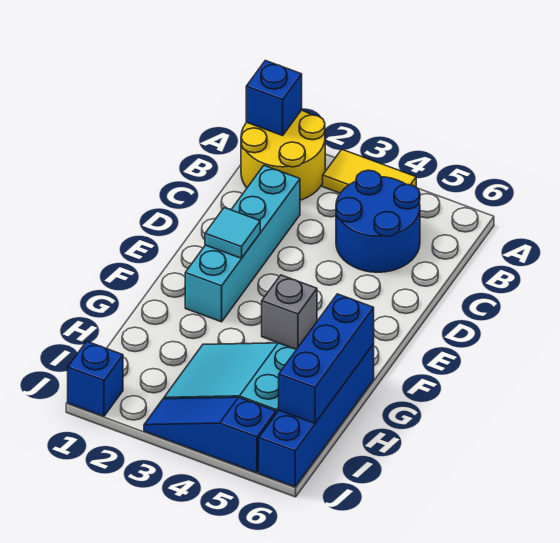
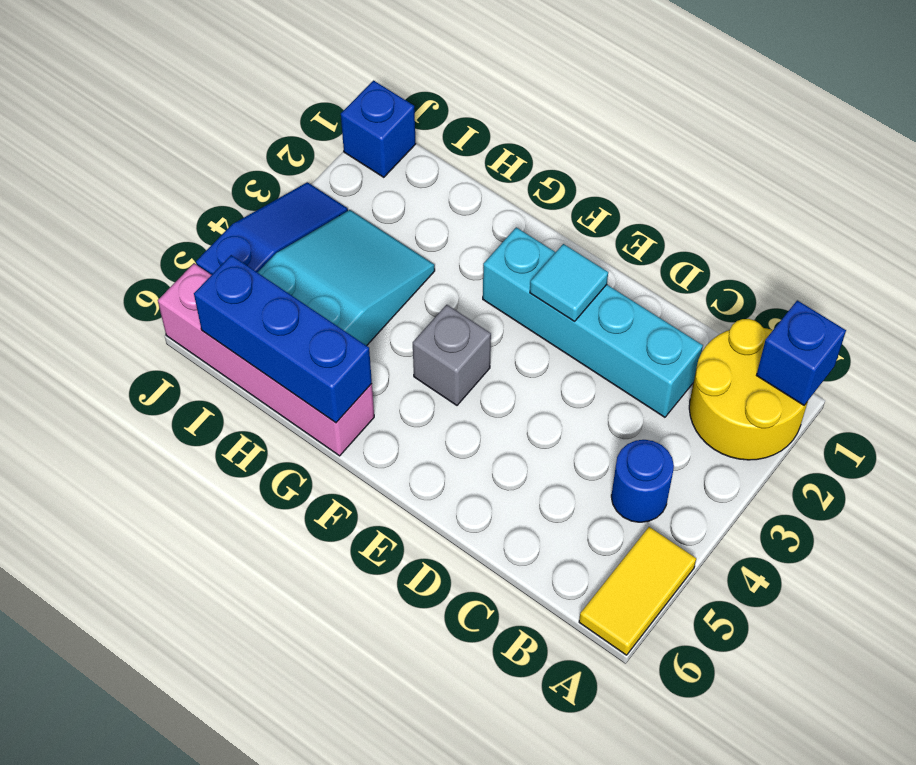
yellow 1x2 tile [323,150,416,193] -> yellow 1x2 tile moved to [579,527,696,655]
blue 2x2 round brick [336,170,420,272] -> blue 1x1 round brick [611,440,674,522]
blue 1x4 brick [259,344,374,487] -> pink 1x4 brick [158,263,374,456]

